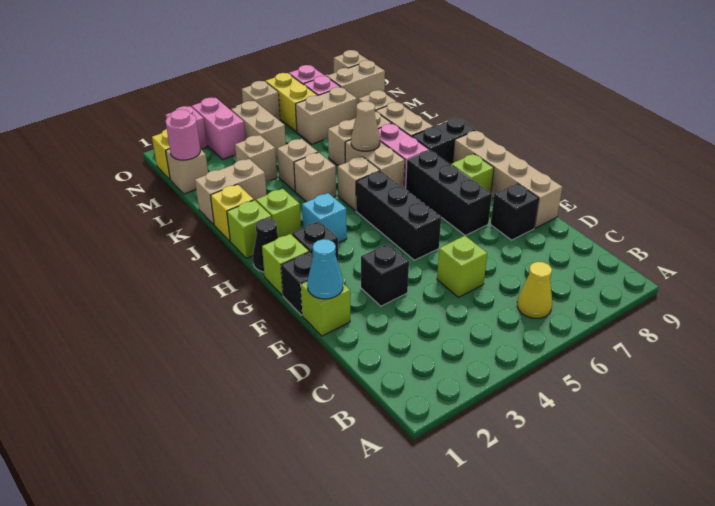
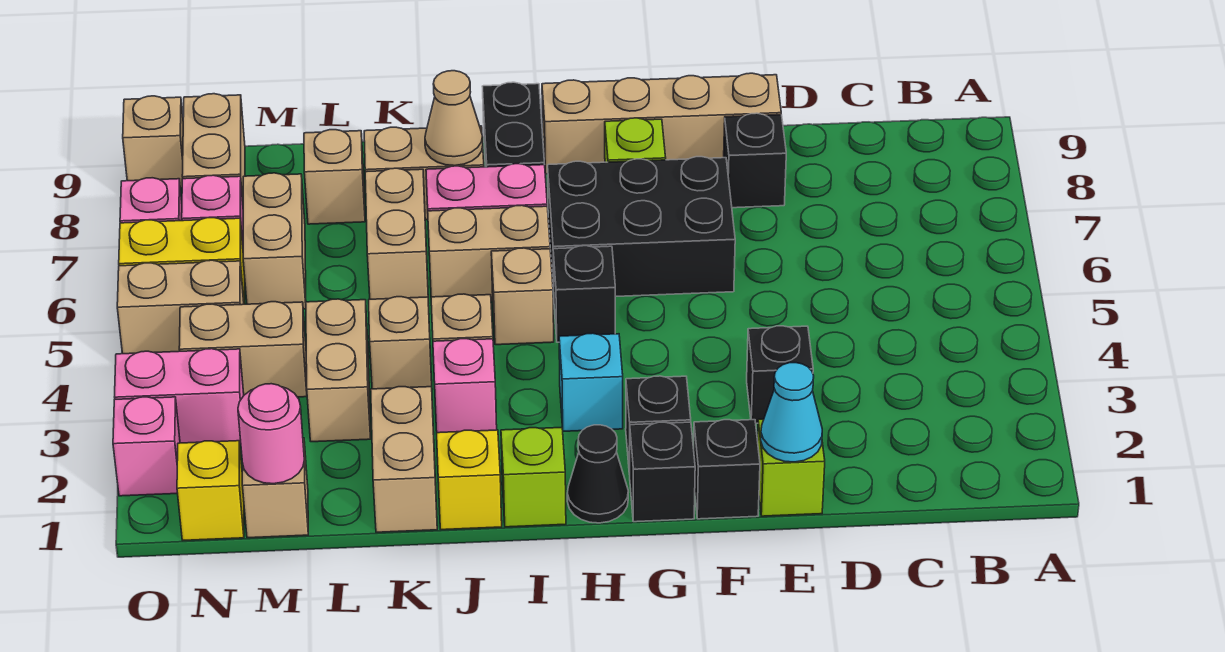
yellow 1x1 cone [517,262,552,318] -> none
lime 1x1 brick [437,236,487,297] -> none
black 1x3 brick [356,171,441,260] -> black 1x1 brick [553,246,615,342]
black 1x3 brick [406,150,492,236] -> black 2x3 brick [548,157,735,297]
lime 1x1 brick [262,234,309,295] -> black 1x1 brick [630,422,695,522]
lime 1x1 brick [256,189,301,237] -> none
none -> pink 1x1 brick [433,339,497,433]
tan 1x1 cone [351,101,380,151] -> tan 1x1 cone moved to [425,71,483,166]
tan 1x1 brick [235,135,277,182] -> tan 1x2 brick [306,299,371,442]
tan 1x1 brick [242,81,280,121] -> tan 1x2 brick [117,260,244,354]

